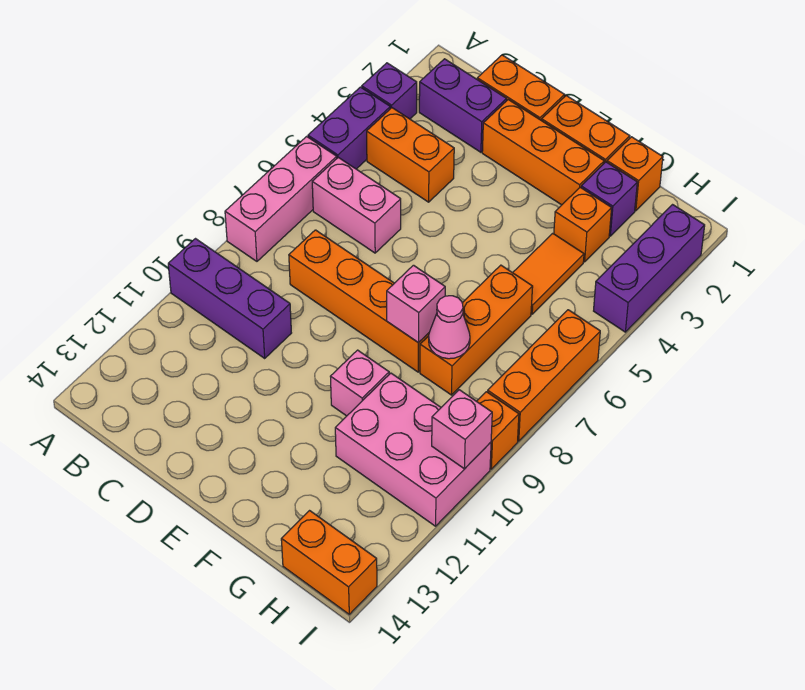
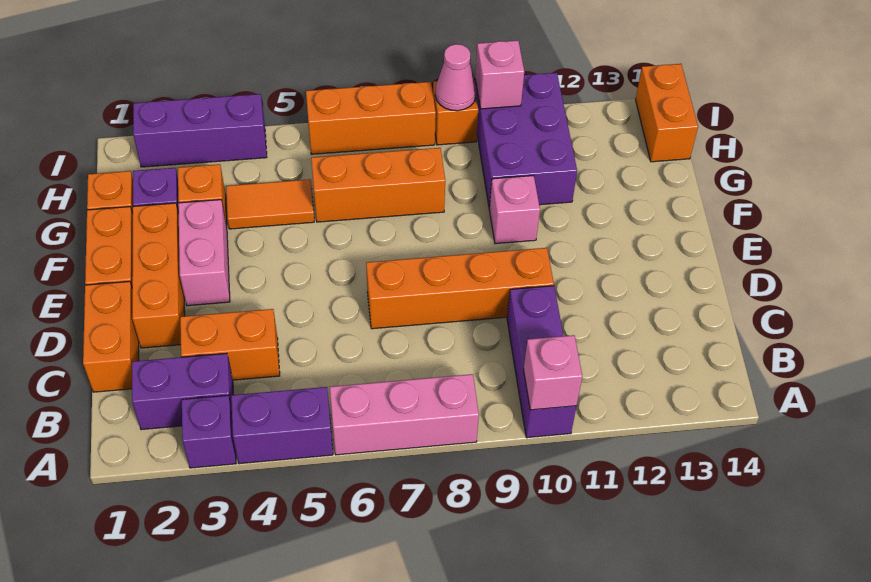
purple 1x2 brick [419,59,507,152] -> purple 1x2 brick turned to [132,353,233,430]
orange 1x2 brick [367,108,454,202] -> orange 1x2 brick turned to [180,309,280,380]
pink 1x2 brick [312,157,401,253] -> pink 1x2 brick moved to [178,200,230,306]
orange 1x4 brick [289,230,429,372] -> orange 1x4 brick turned to [366,248,554,329]
pink 1x1 brick [387,265,445,343] -> pink 1x1 brick moved to [524,335,582,410]
pink 1x1 cone [429,296,470,359] -> pink 1x1 cone moved to [435,44,476,111]
pink 2x3 brick [335,373,491,526] -> purple 2x3 brick [475,73,577,208]

